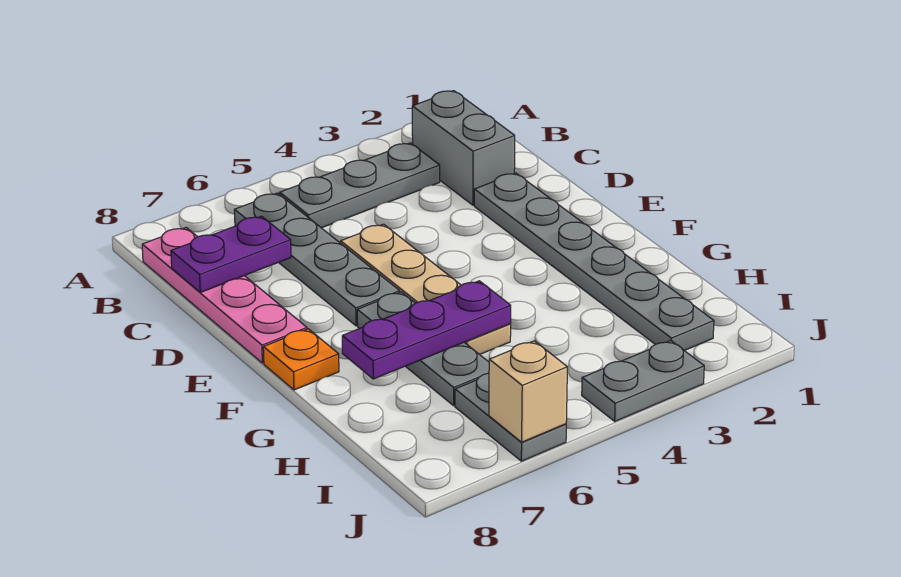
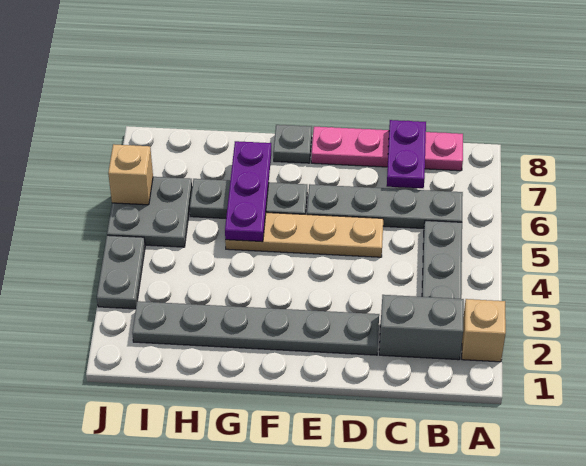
none -> tan 1x1 brick [462,299,506,362]
orange 1x1 plate [263,329,339,390] -> grey 1x1 plate [273,125,312,163]
grey 1x2 plate [455,373,566,461] -> grey 2x2 plate [107,177,192,247]

